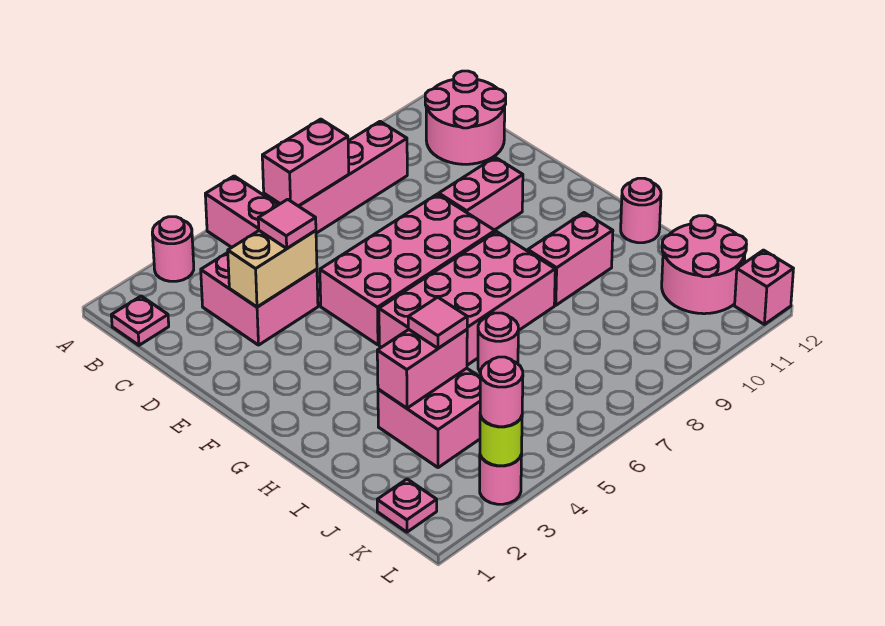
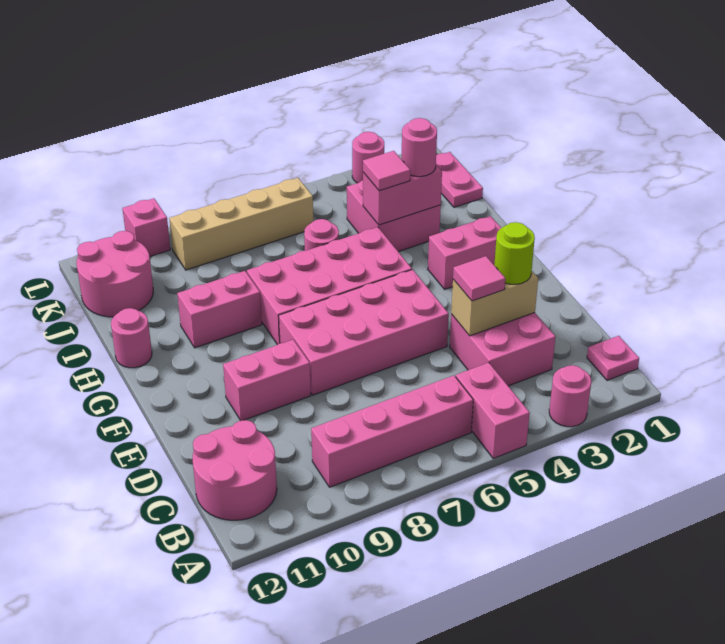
pink 1x2 brick [262,119,349,206] -> pink 1x2 brick moved to [428,216,501,289]
pink 1x1 plate [377,479,437,532] -> pink 1x2 plate [436,152,483,207]
none -> tan 1x4 brick [169,178,313,270]
lime 1x1 round brick [480,415,522,466] -> lime 1x1 round brick moved to [494,222,535,284]
pink 1x1 round brick [480,357,523,427] -> pink 1x1 round brick moved to [402,118,437,177]
pink 1x1 brick [735,250,793,324] -> pink 1x1 brick moved to [122,198,170,257]

